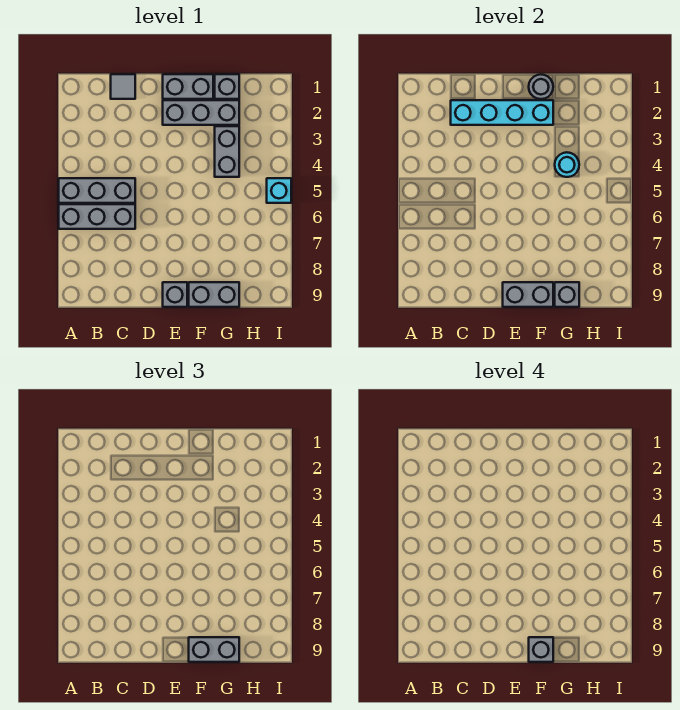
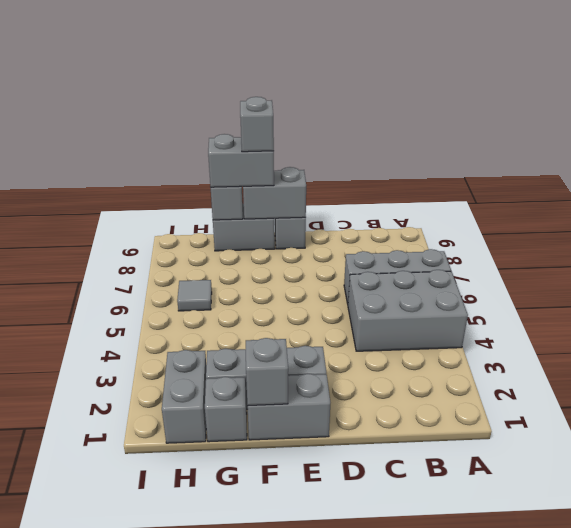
grey 1x3 brick [59,178,135,203] -> grey 2x3 brick [348,270,468,351]
grey 1x1 tile [111,74,135,99] -> grey 1x1 tile moved to [177,280,212,311]
cyan 1x4 brick [451,100,553,125] -> none
grey 1x1 round brick [529,74,553,99] -> grey 1x1 brick [246,338,288,406]
grey 1x2 brick [215,126,239,177] -> grey 1x2 brick moved to [162,350,206,443]
cyan 1x1 round brick [555,152,579,177] -> none
cyan 1x1 brick [267,178,291,203] -> none

